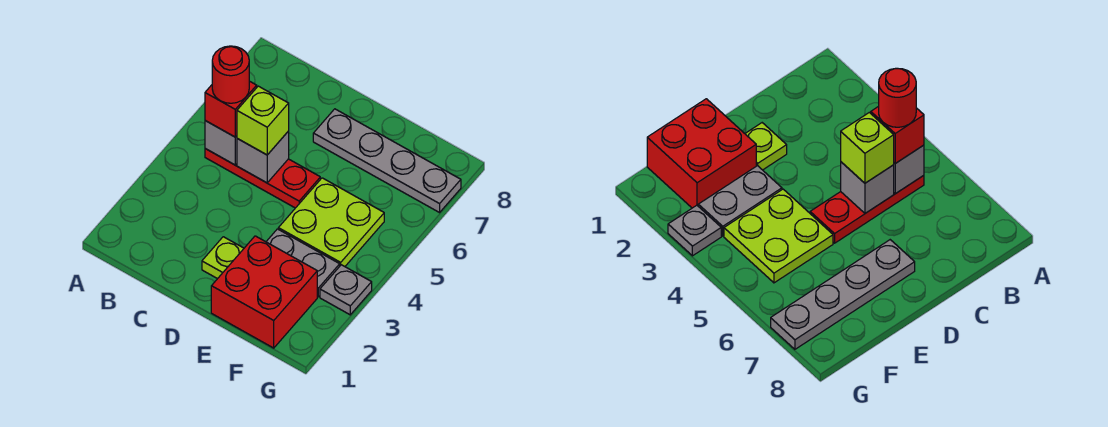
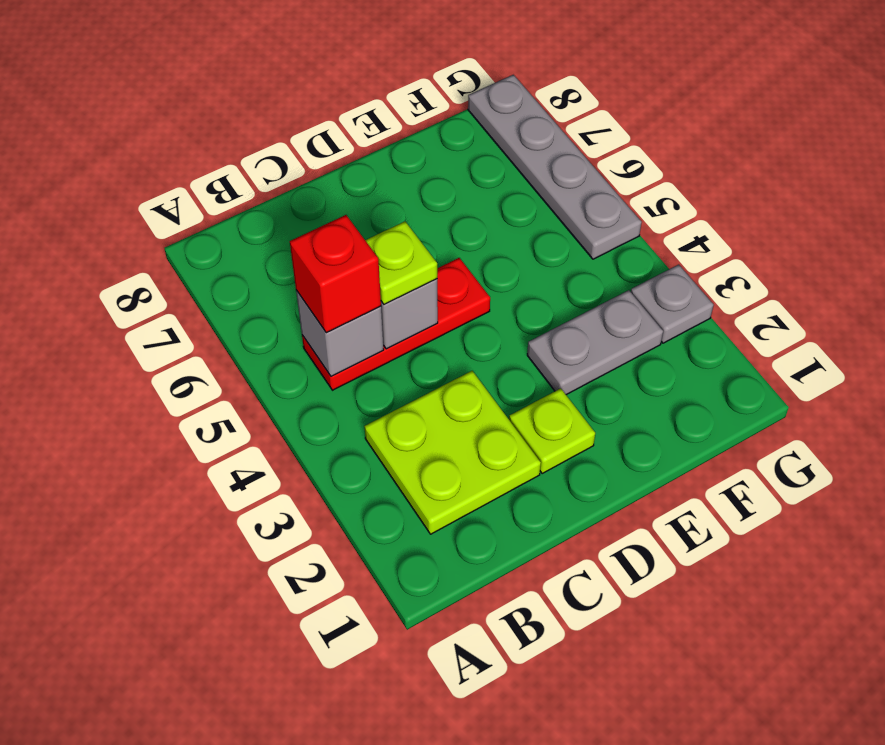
red 1x1 round brick [212,46,249,103] -> none
lime 1x1 brick [237,86,289,155] -> lime 1x1 plate [365,221,437,304]
grey 1x4 plate [313,109,461,213] -> grey 1x4 plate turned to [468,75,642,259]
red 2x2 brick [211,236,317,348] -> none
lime 2x2 plate [278,178,384,266] -> lime 2x2 plate moved to [364,371,541,534]

